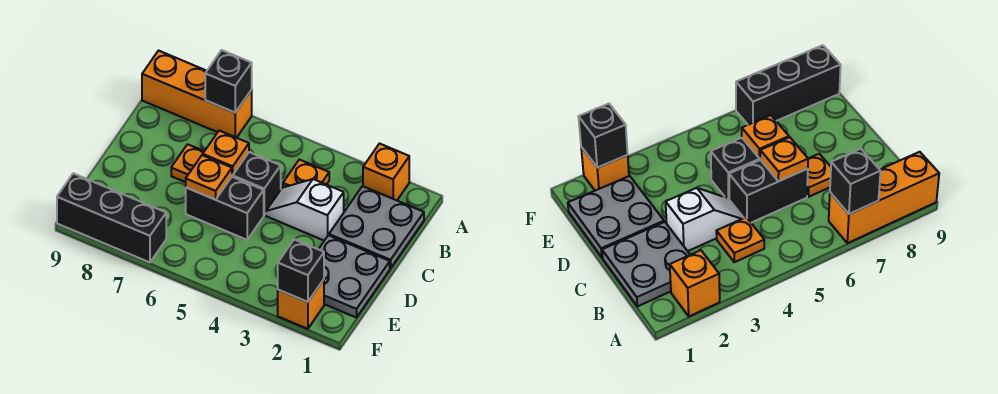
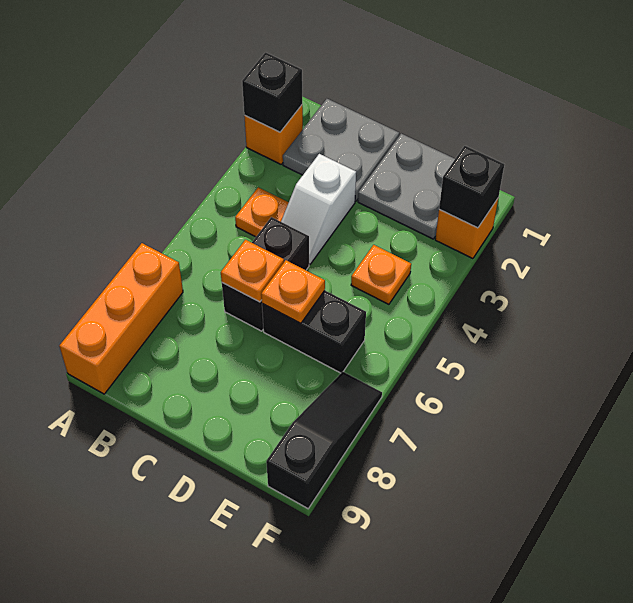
black 1x1 brick [205,50,252,113] -> black 1x1 brick moved to [242,52,302,132]
orange 1x1 plate [171,144,204,182] -> orange 1x1 plate moved to [351,245,411,304]
black 1x2 brick [186,177,264,240] -> black 1x2 brick turned to [262,291,366,373]
black 1x3 brick [57,173,166,262] -> black 1x3 slope [266,372,382,508]

